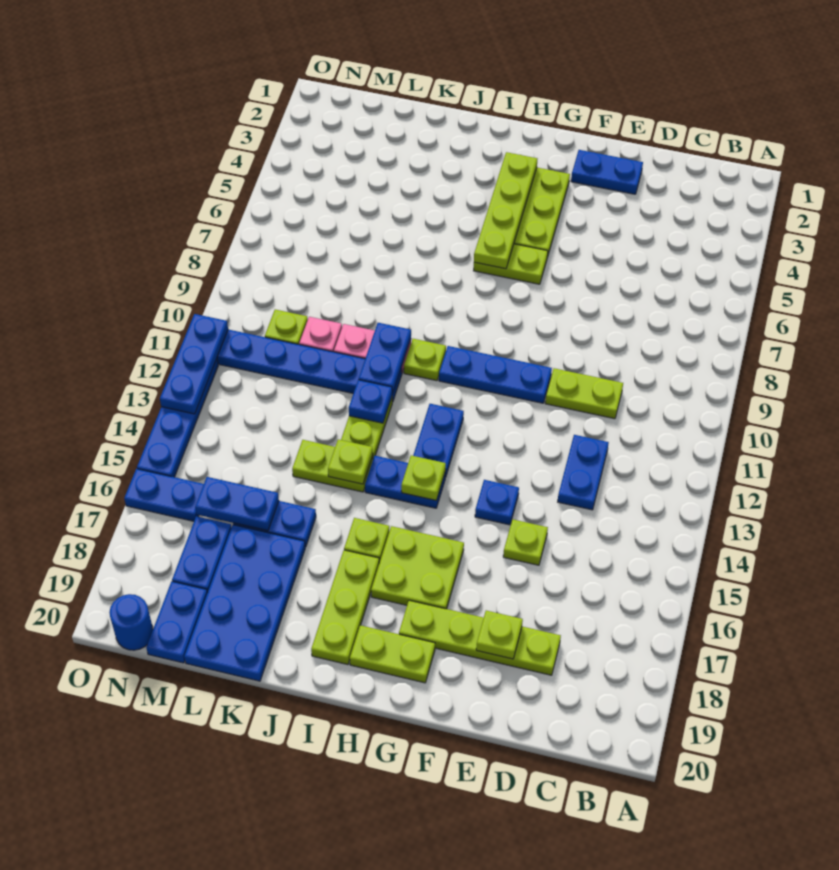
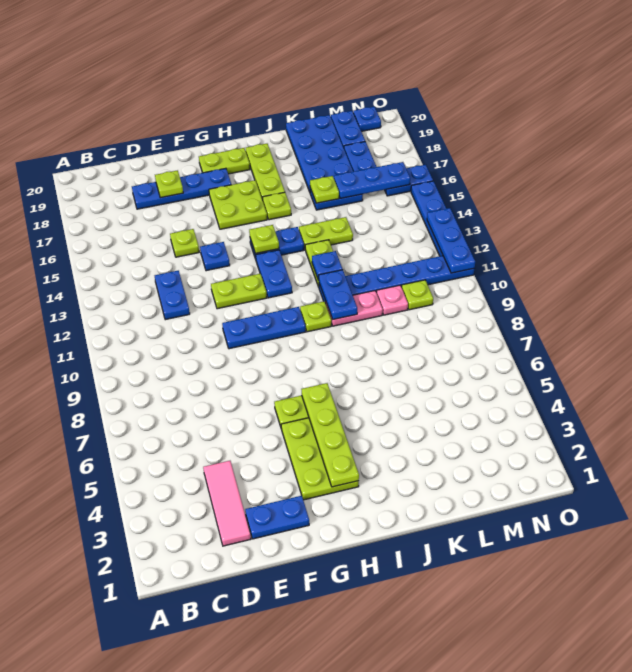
none -> pink 1x3 tile [203,461,251,546]
lime 1x2 plate [545,368,623,419] -> lime 1x2 plate moved to [211,274,267,309]
lime 1x4 plate [399,600,561,675] -> blue 1x4 plate [132,168,231,209]
lime 1x1 plate [328,439,373,484] -> lime 1x1 plate moved to [310,176,339,203]
blue 1x2 plate [195,477,279,531] -> blue 1x3 plate [334,162,410,198]
blue 1x1 round brick [109,594,153,650] -> blue 1x1 plate [353,107,381,131]

